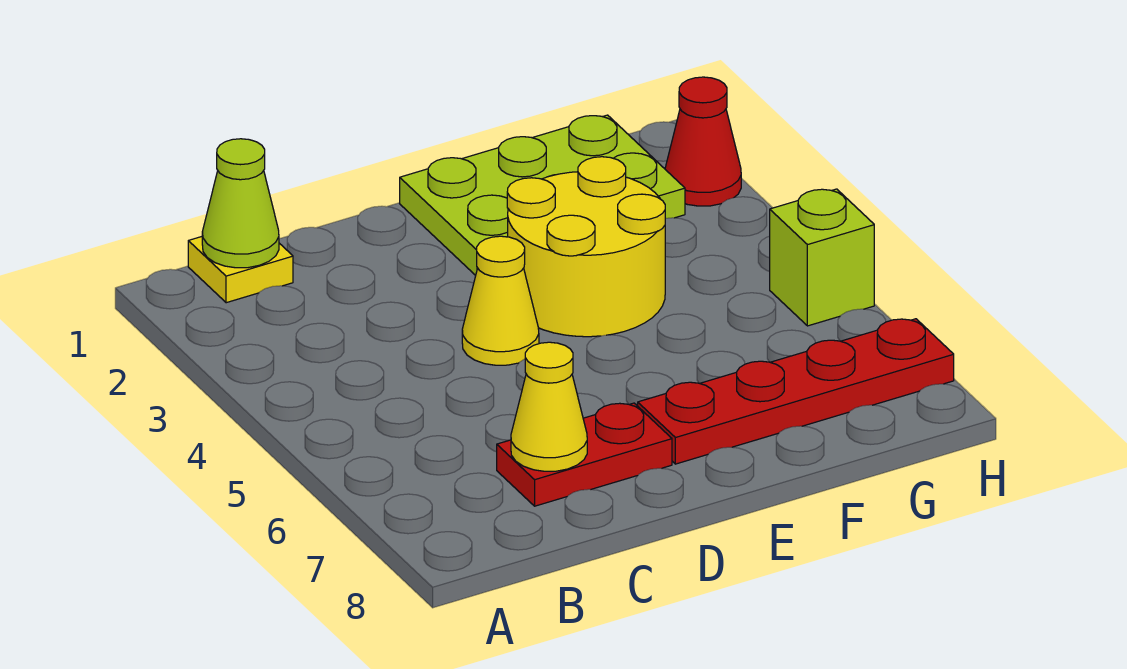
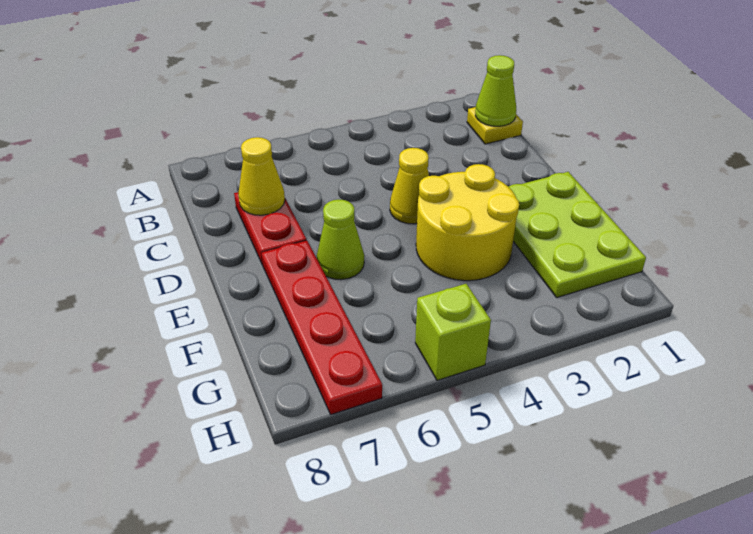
none -> lime 1x1 cone [317,199,364,280]
red 1x1 cone [665,77,741,206] -> none

